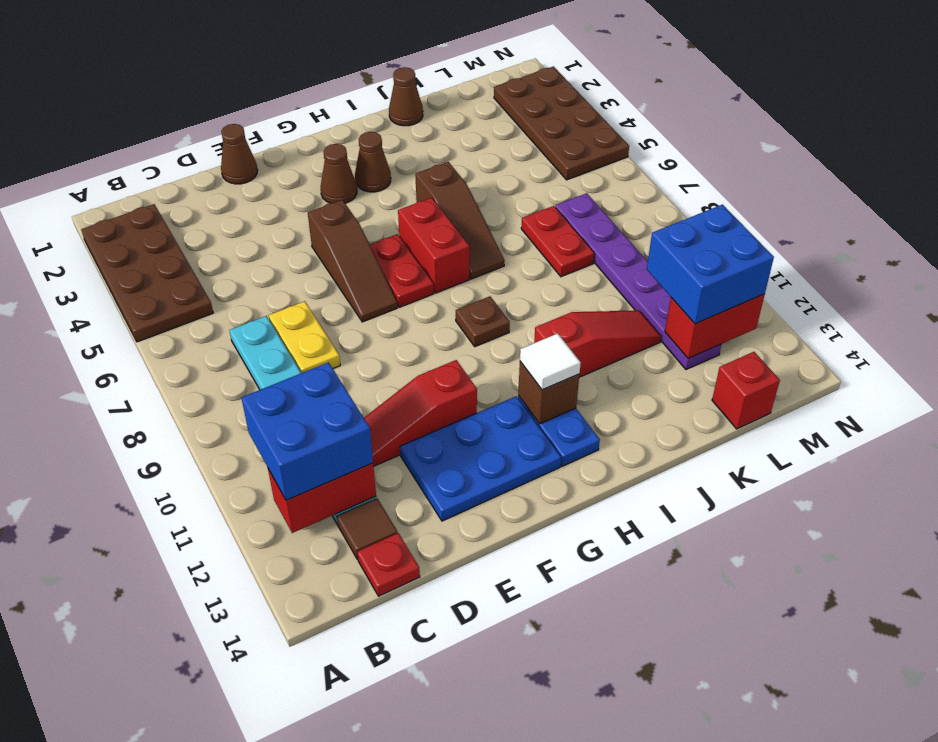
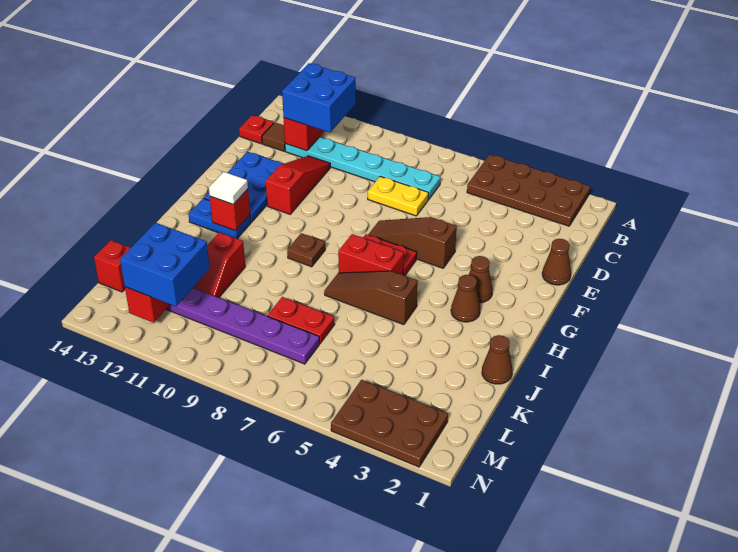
brown 1x1 brick [518,362,579,424] -> red 1x1 brick [210,189,250,231]
red 1x3 slope [534,310,661,377] -> red 1x2 slope [193,232,245,298]
brown 2x4 plate [494,66,629,180] -> brown 2x3 plate [331,380,448,467]

